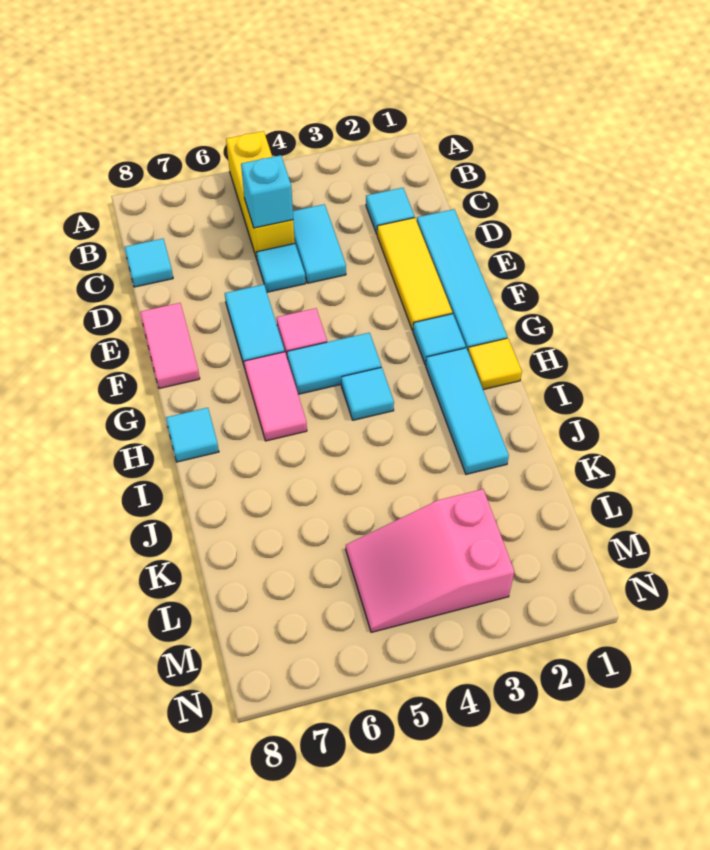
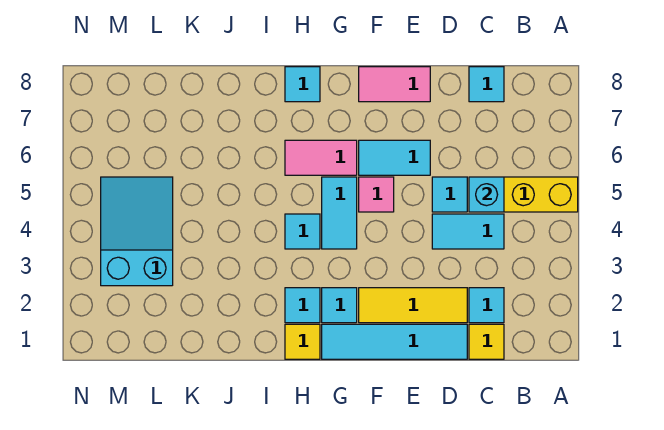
none -> yellow 1x1 tile [469,324,504,359]
cyan 1x3 tile [426,348,509,474] -> cyan 1x1 tile [285,288,320,323]
pink 2x3 slope [346,489,514,632] -> cyan 2x3 slope [101,177,173,286]

